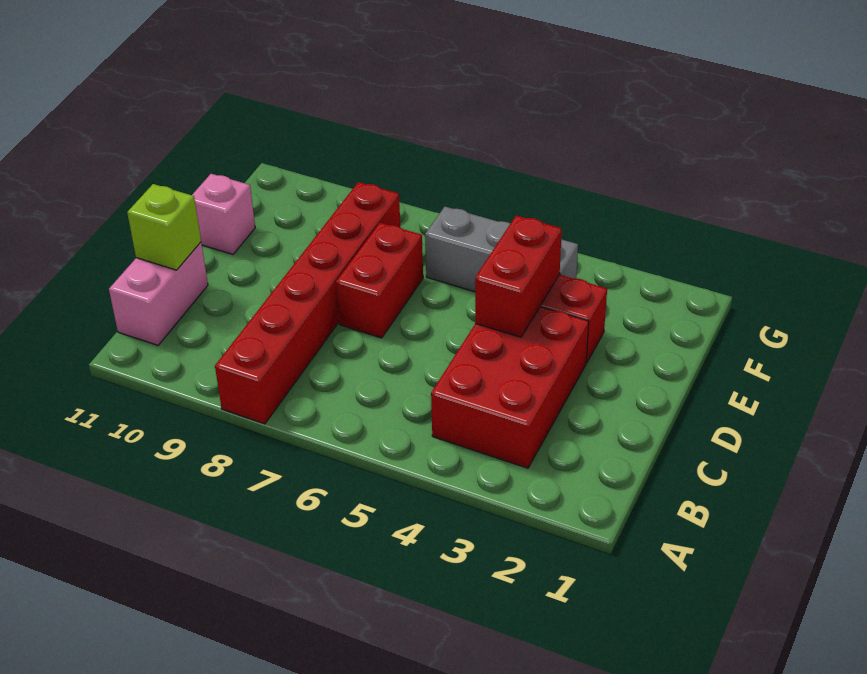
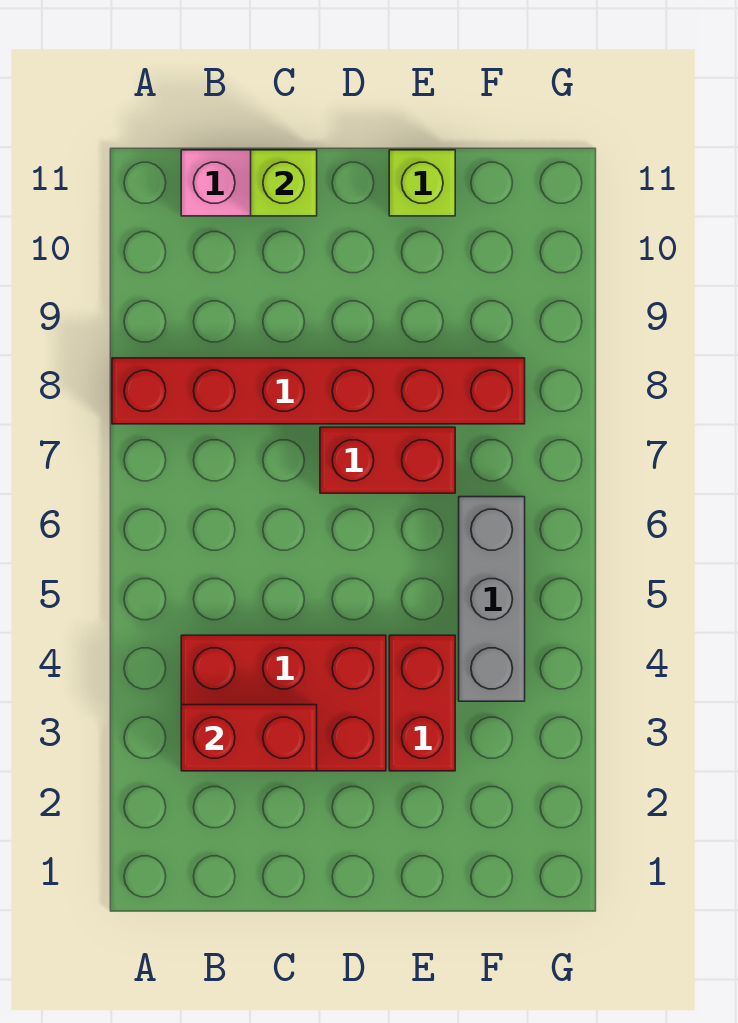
red 1x2 brick [475,215,562,337] -> red 1x2 brick moved to [181,705,317,771]
pink 1x1 brick [192,174,255,254] -> lime 1x1 brick [389,150,455,216]

